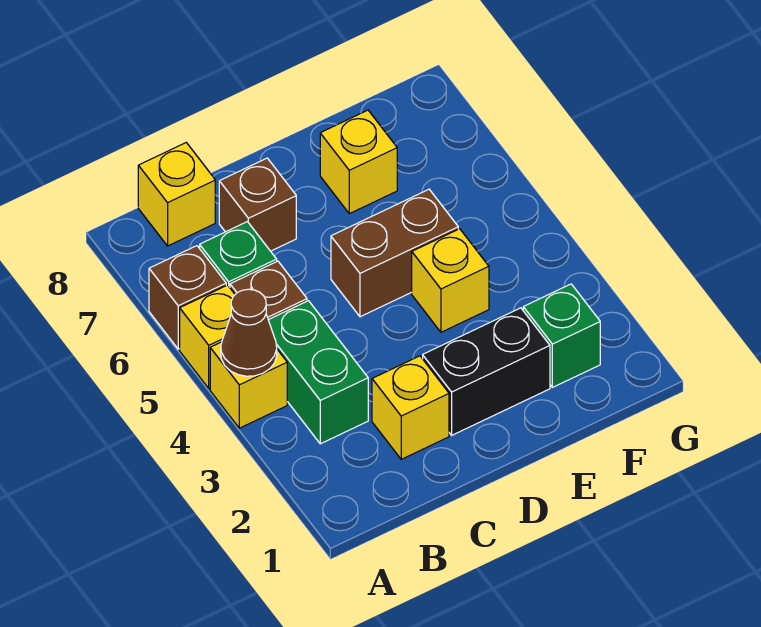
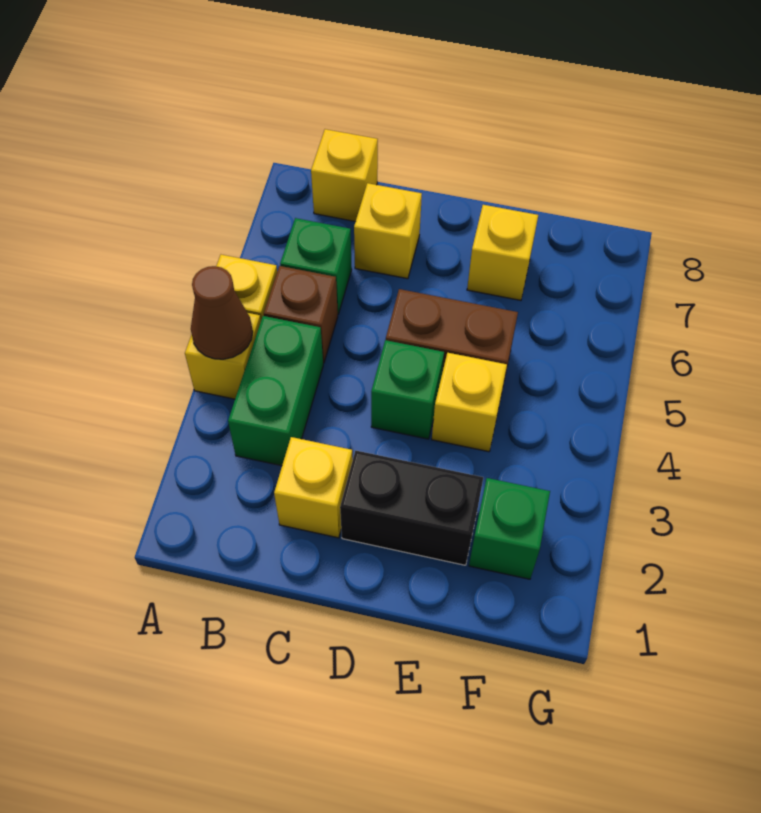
brown 1x1 brick [149,246,226,349] -> none
brown 1x1 brick [219,158,296,251] -> yellow 1x1 brick [354,183,422,279]
none -> green 1x1 brick [371,340,444,439]

